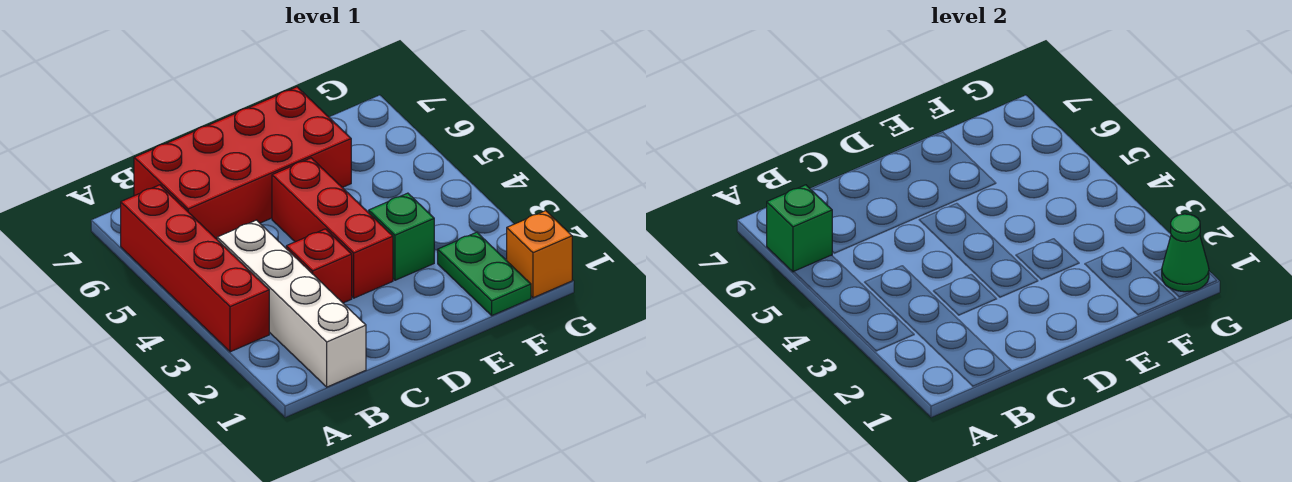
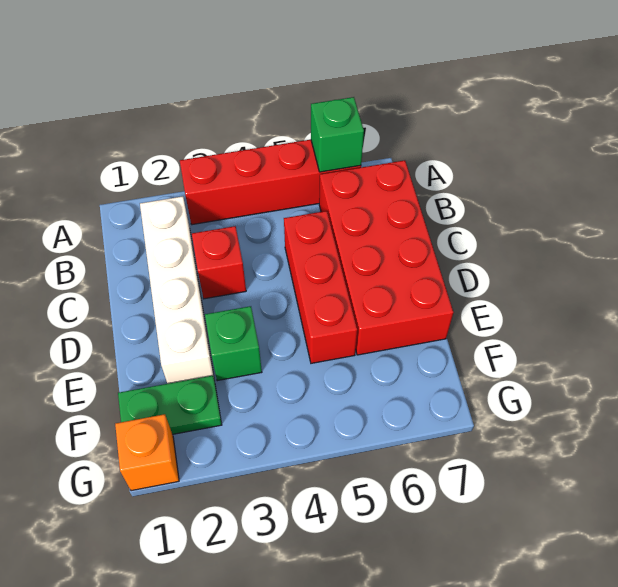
white 1x4 brick [217,220,366,387] -> white 1x4 brick turned to [140,196,214,384]
red 1x3 brick [272,158,393,298] -> red 1x3 brick turned to [284,211,357,363]
green 1x1 cone [1162,214,1209,292] -> none

